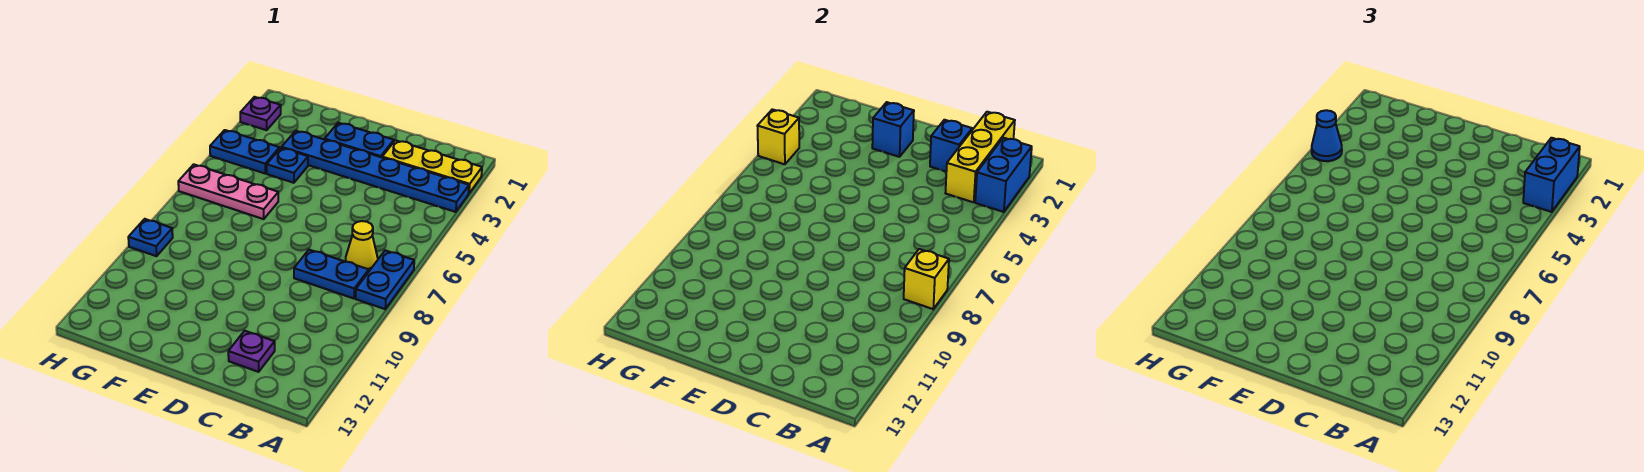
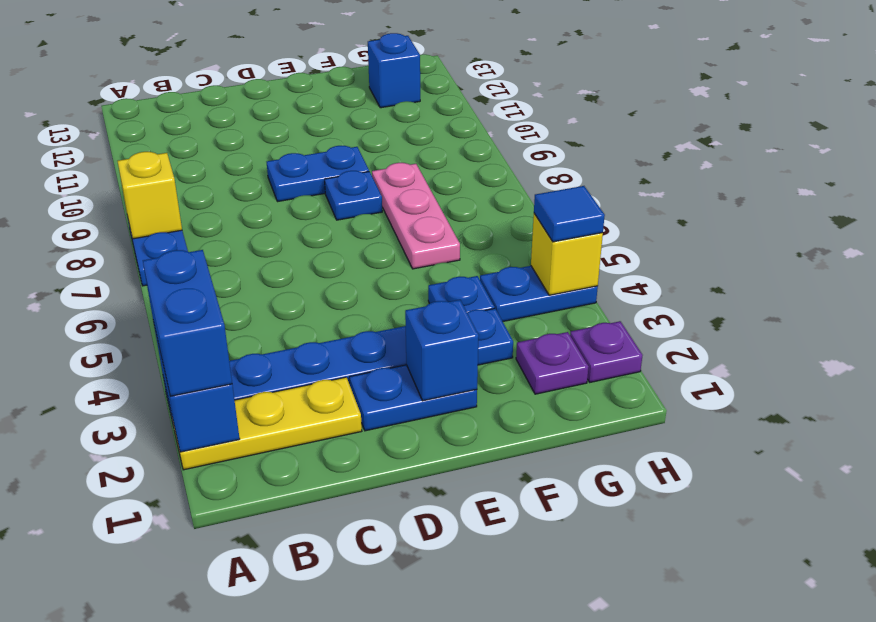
yellow 1x3 brick [946,112,1015,202] -> none
yellow 1x1 cone [345,221,378,271] -> none
blue 1x2 plate [294,250,369,298] -> blue 1x2 plate moved to [267,146,369,202]
blue 1x1 brick [930,120,972,172] -> blue 1x1 brick moved to [368,33,420,108]
purple 1x1 plate [228,331,275,372] -> purple 1x1 plate moved to [516,332,589,394]
pink 1x3 plate [178,164,278,219] -> pink 1x3 plate turned to [372,163,460,269]
blue 1x1 cone [1312,110,1342,161] -> blue 1x1 tile [534,186,605,242]
blue 1x1 plate [128,219,173,256] -> blue 1x1 plate moved to [325,171,382,220]

